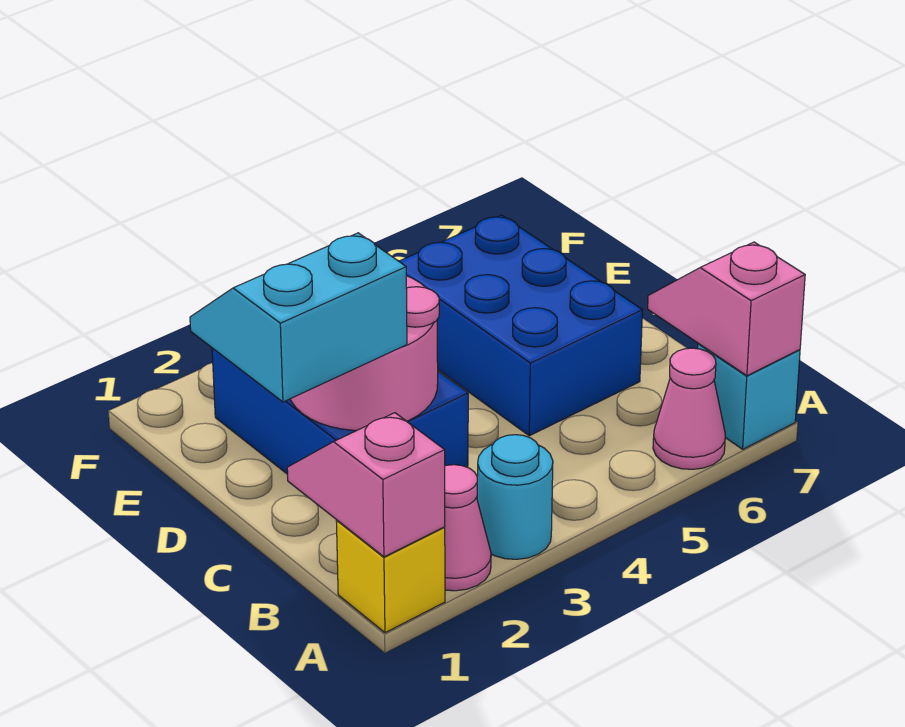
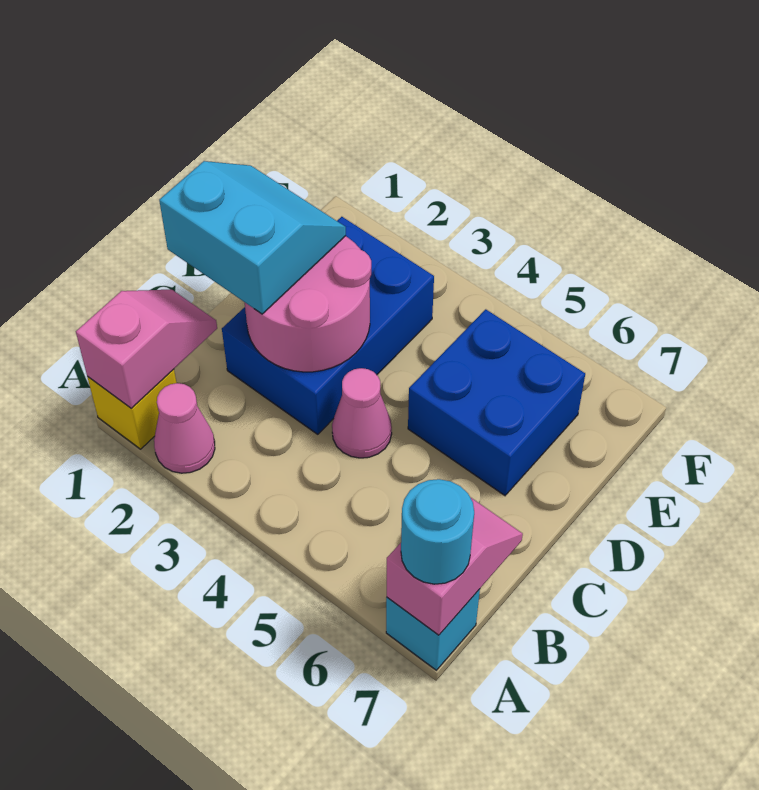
cyan 1x1 round brick [477,435,553,559] -> cyan 1x1 round brick moved to [401,479,474,584]
pink 1x1 cone [653,348,725,469] -> pink 1x1 cone moved to [332,368,392,458]
blue 2x3 brick [399,215,642,436] -> blue 2x2 brick [408,309,585,495]

